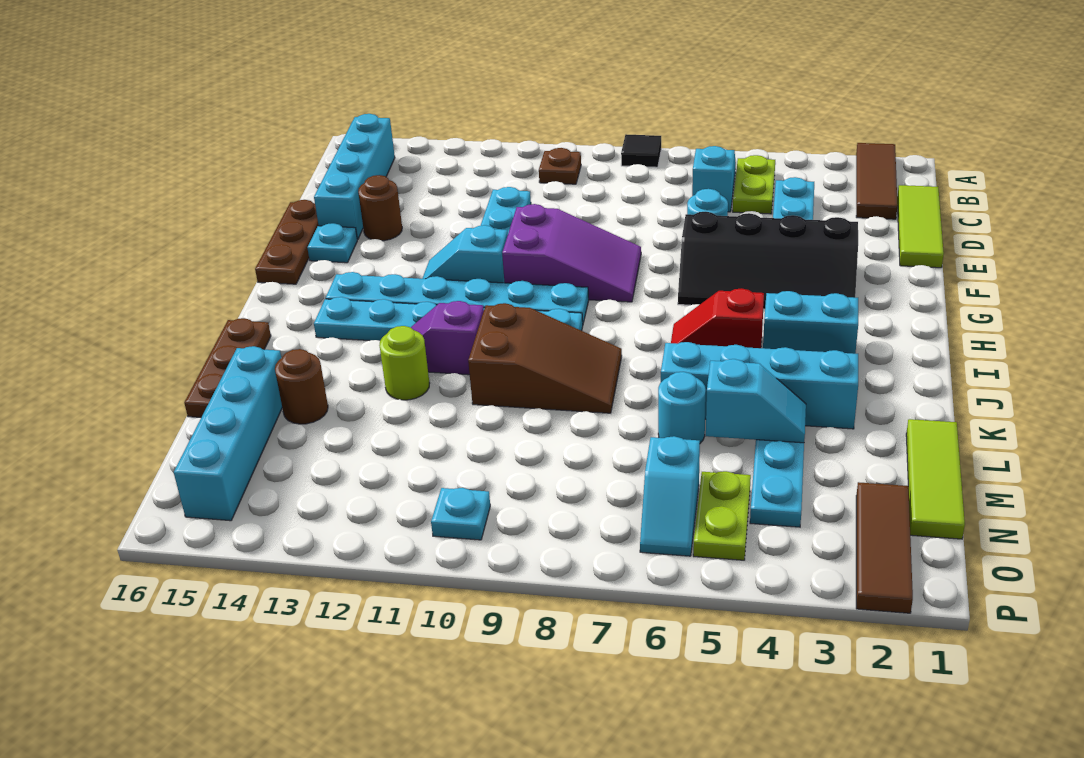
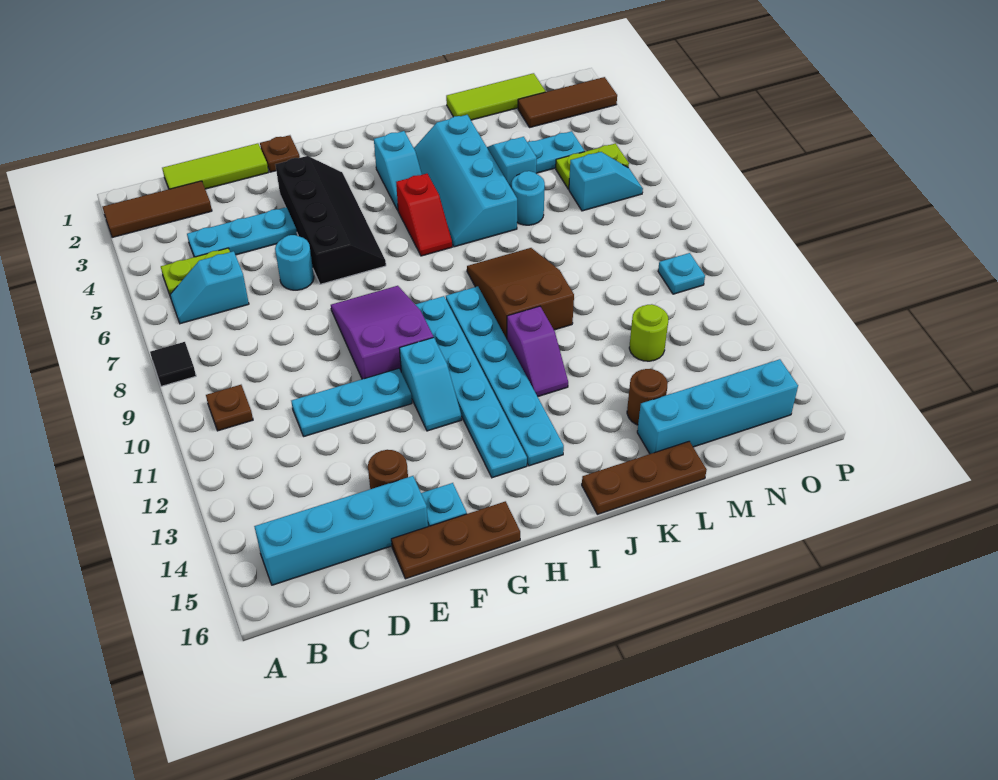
none -> brown 1x1 plate [260,135,300,172]
cyan 1x2 brick [763,291,858,354] -> cyan 1x2 slope [374,131,422,210]
lime 1x1 round brick [379,326,430,400] -> lime 1x1 round brick moved to [629,304,668,361]

